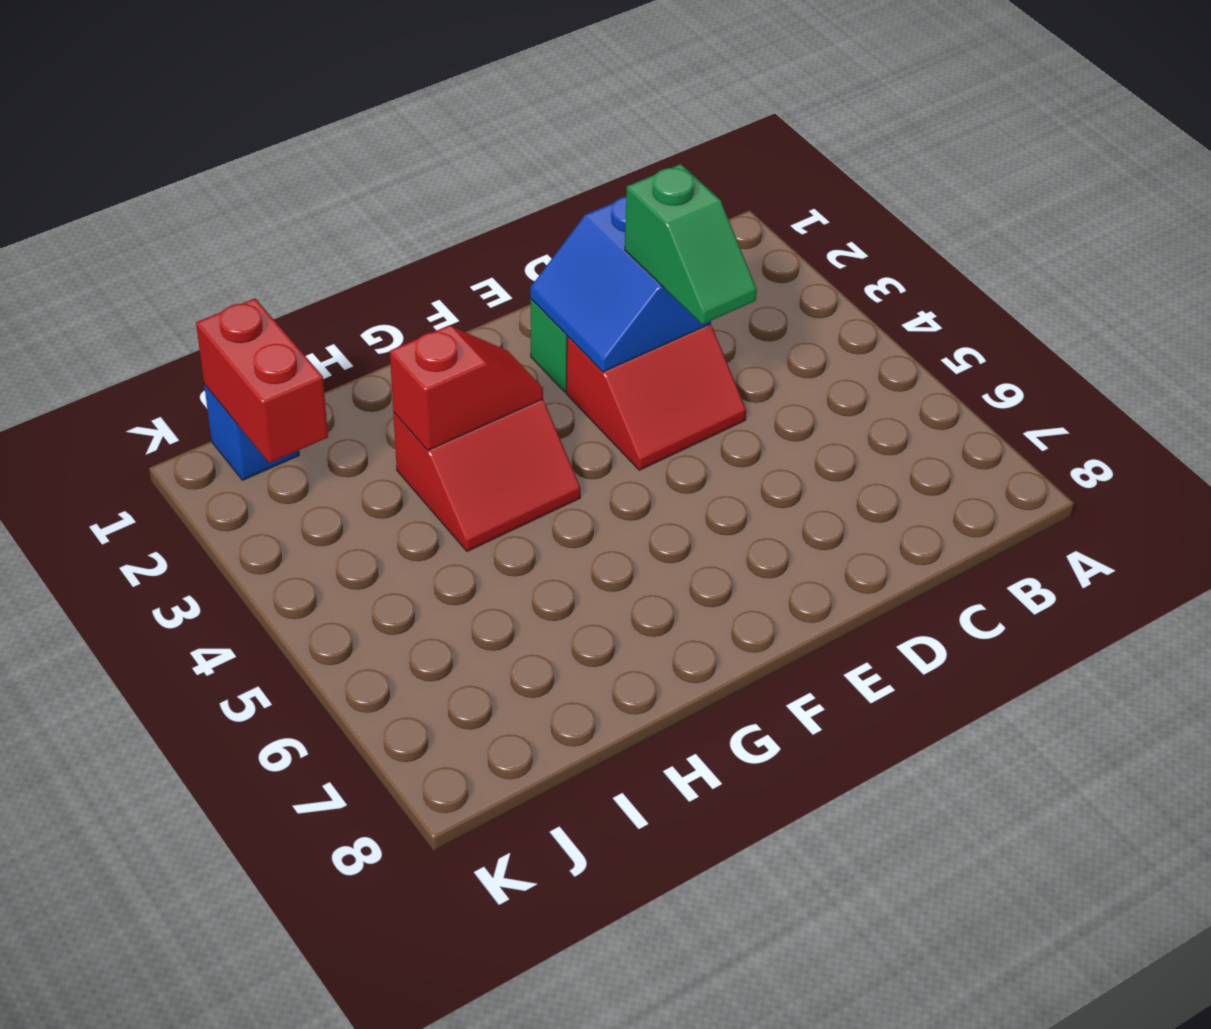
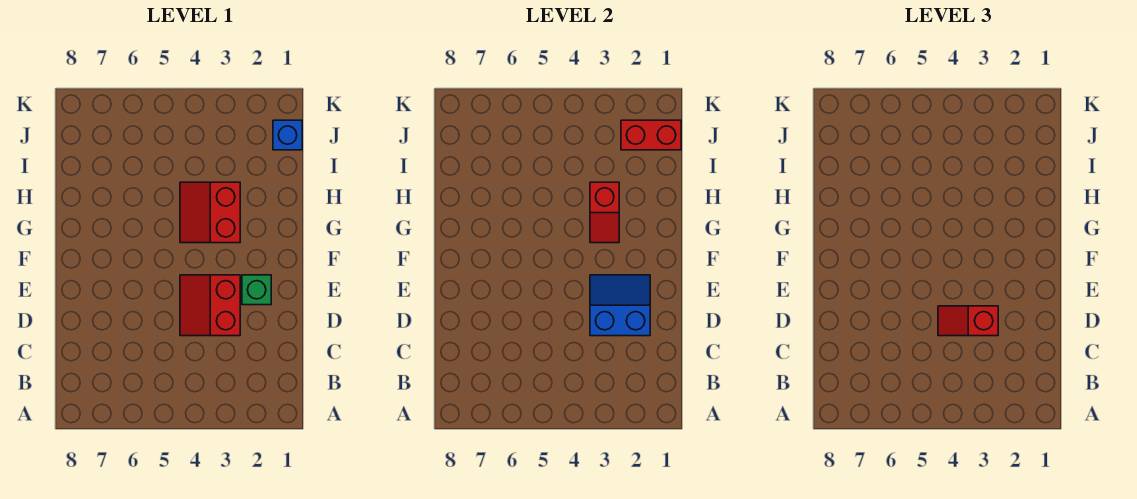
green 1x2 slope [625,164,757,324] -> red 1x2 slope [938,306,998,336]

